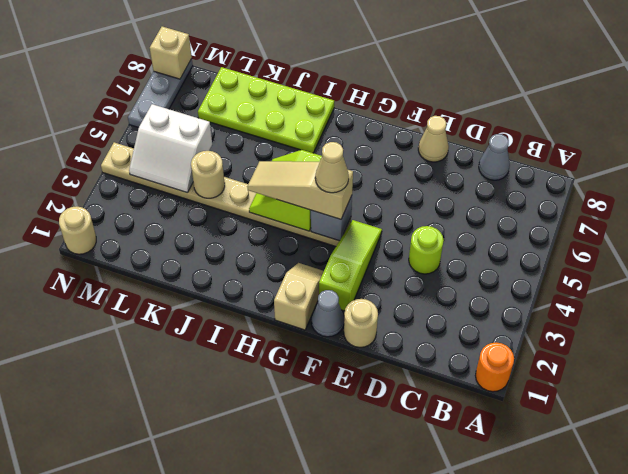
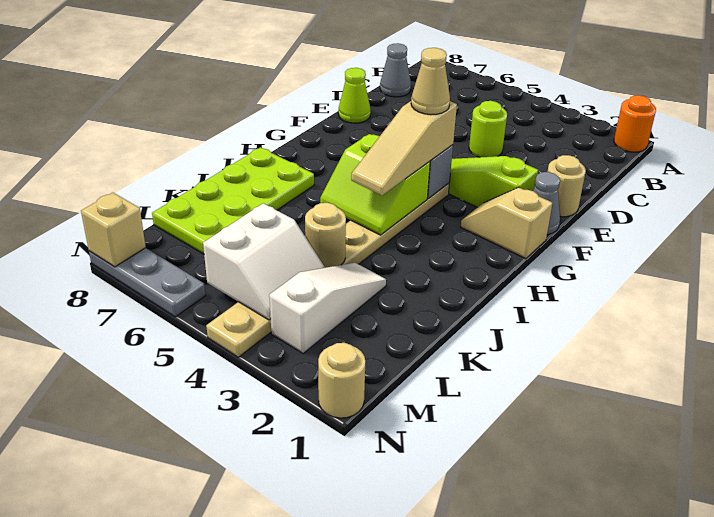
tan 1x1 cone [418,116,449,162] -> lime 1x1 cone [338,68,371,123]
none -> white 1x3 slope [269,263,386,353]

